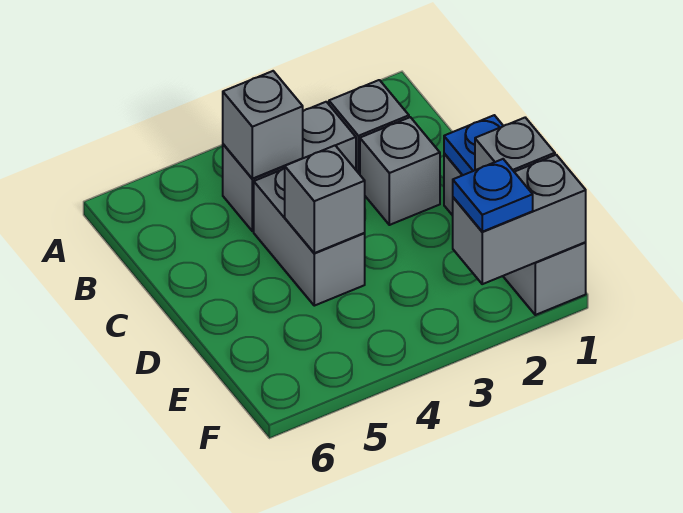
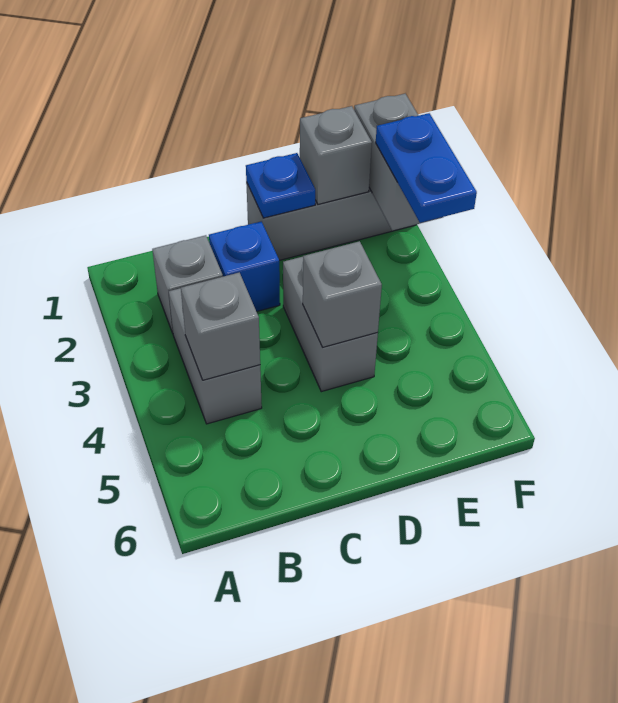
grey 1x1 brick [360,117,440,225] -> blue 1x1 brick [209,221,280,312]
grey 1x2 brick [254,168,365,306] -> grey 1x2 brick turned to [283,257,378,392]
blue 1x1 plate [453,159,533,232] -> blue 1x2 plate [376,113,477,223]

